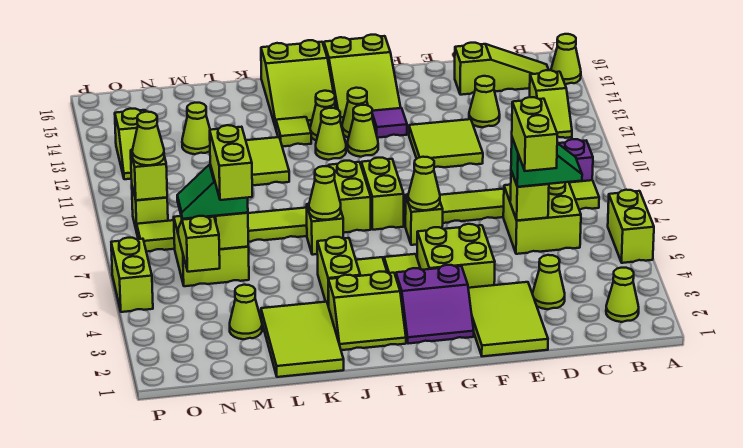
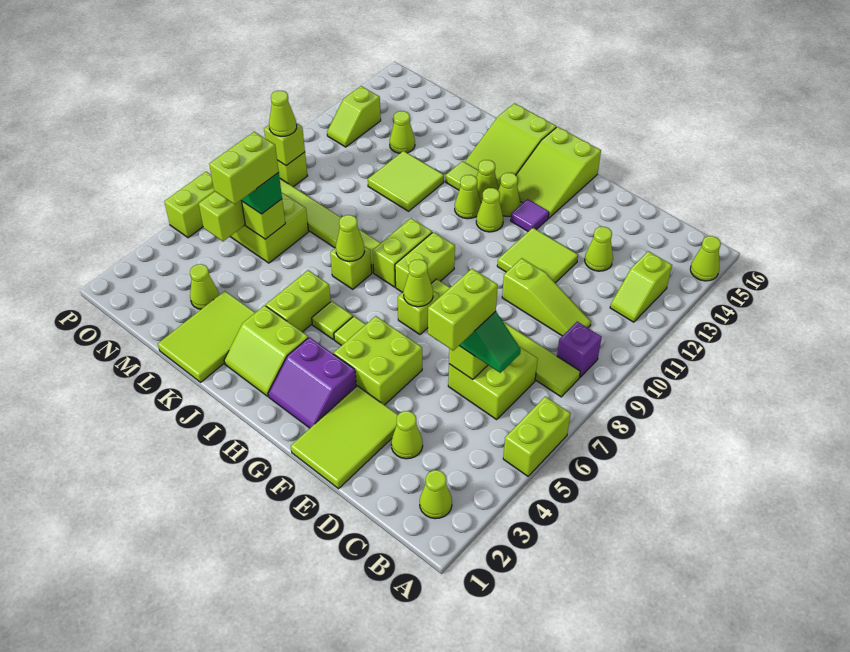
lime 1x3 slope [455,43,549,95] -> lime 1x3 slope moved to [502,258,591,336]

